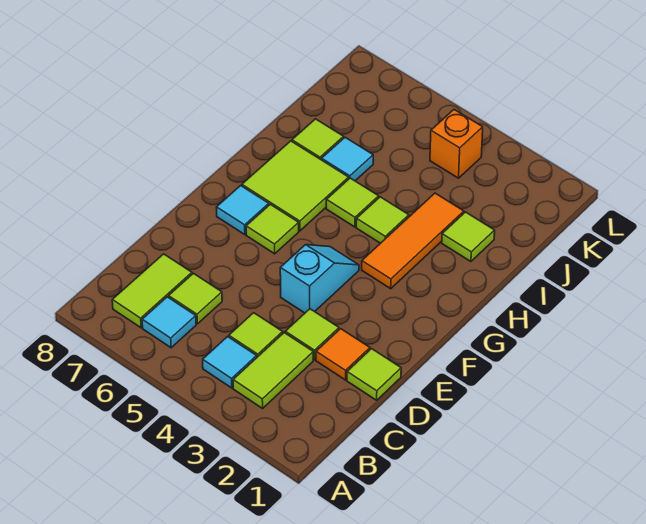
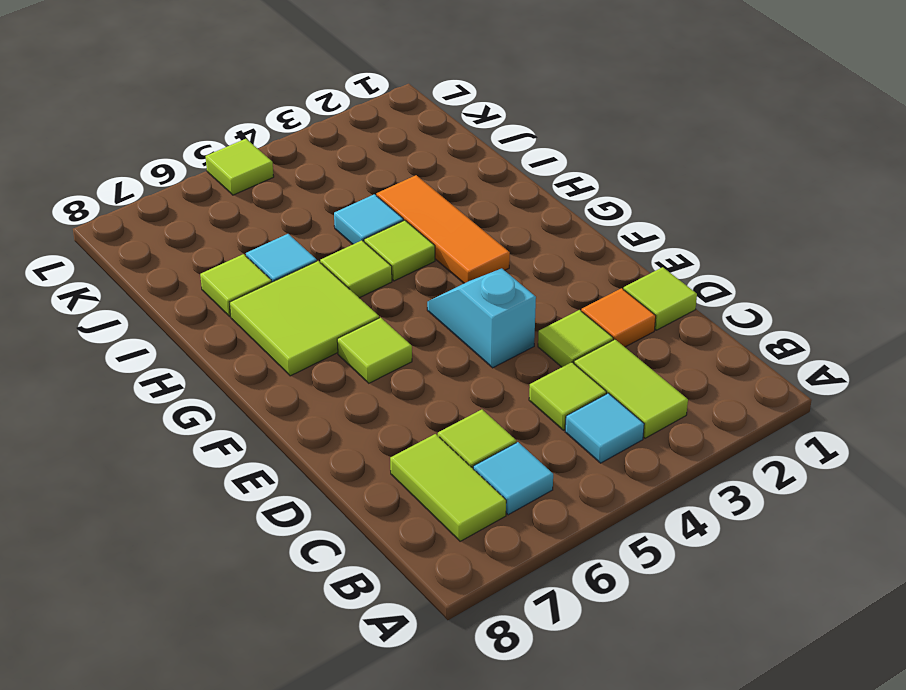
cyan 1x1 tile [216,186,269,235] -> cyan 1x1 tile moved to [334,194,404,244]
lime 1x1 tile [442,212,495,262] -> lime 1x1 tile moved to [206,139,274,195]
orange 1x1 brick [430,110,483,178] -> none

